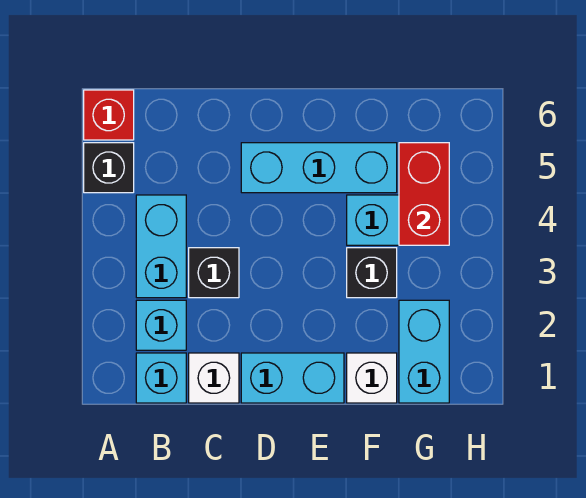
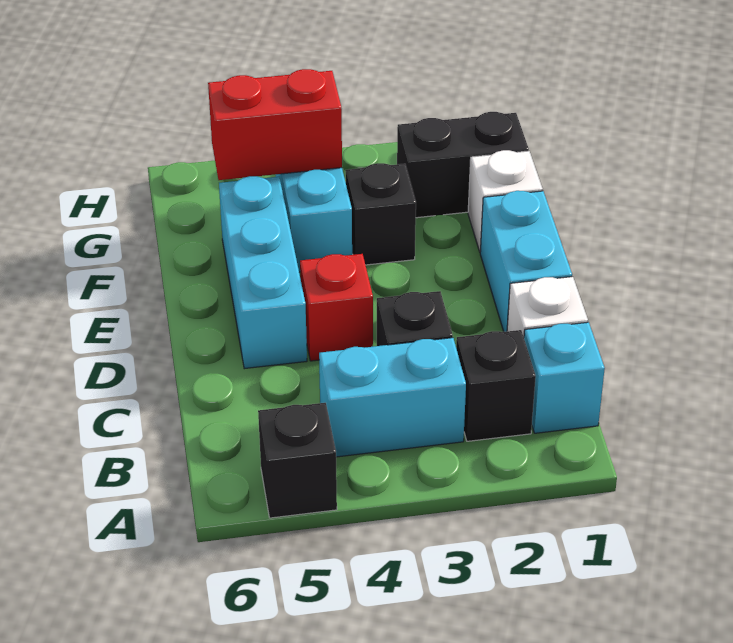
red 1x1 brick [84,90,134,140] -> red 1x1 brick moved to [300,254,373,361]
cyan 1x1 brick [136,300,186,350] -> black 1x1 brick [456,330,536,441]
cyan 1x2 brick [399,300,449,403] -> black 1x2 brick [397,112,529,218]

